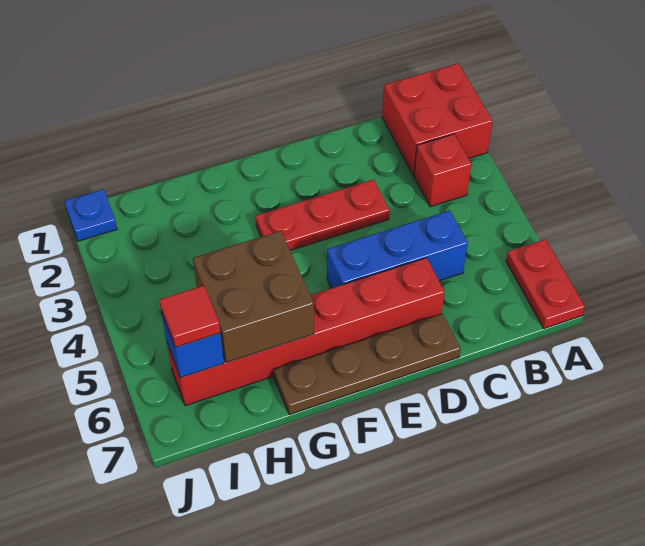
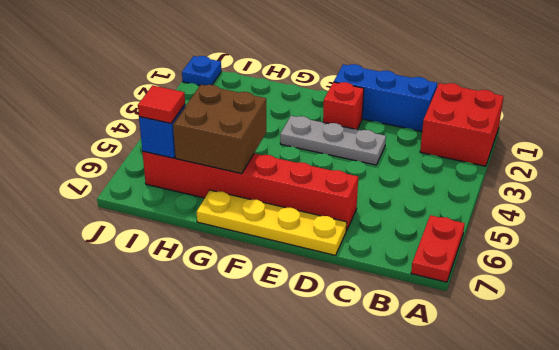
red 1x1 brick [414,134,471,207] -> red 1x1 brick moved to [323,82,364,129]
blue 1x3 brick [327,211,468,288] -> blue 1x3 brick moved to [334,64,437,131]
red 1x3 plate [255,180,389,250] -> grey 1x3 plate [280,116,386,165]
brown 1x4 plate [274,314,461,415] -> yellow 1x4 plate [197,190,347,255]

